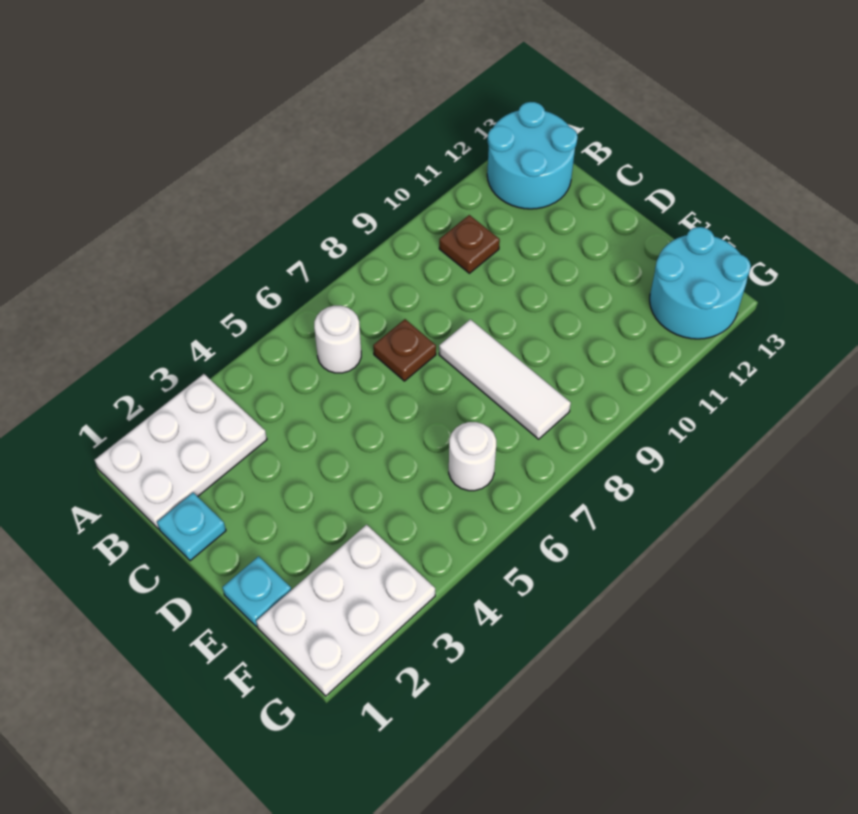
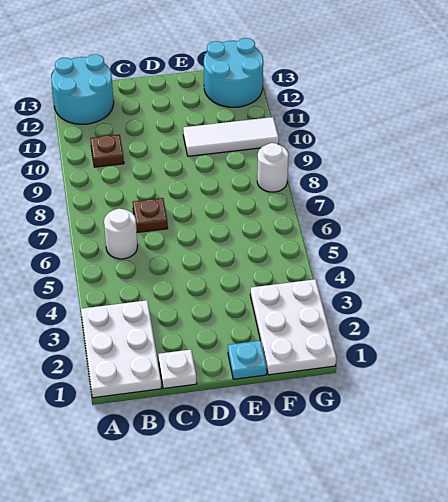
cyan 1x1 plate [157,493,226,561] -> white 1x1 plate [158,350,197,389]
white 1x3 tile [439,319,571,439] -> white 1x3 tile moved to [183,117,279,156]
white 1x1 round brick [449,422,496,491] -> white 1x1 round brick moved to [257,143,288,192]

